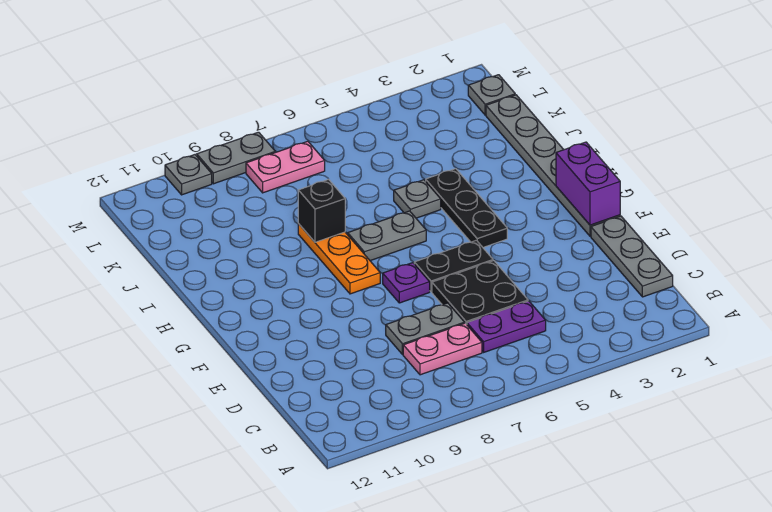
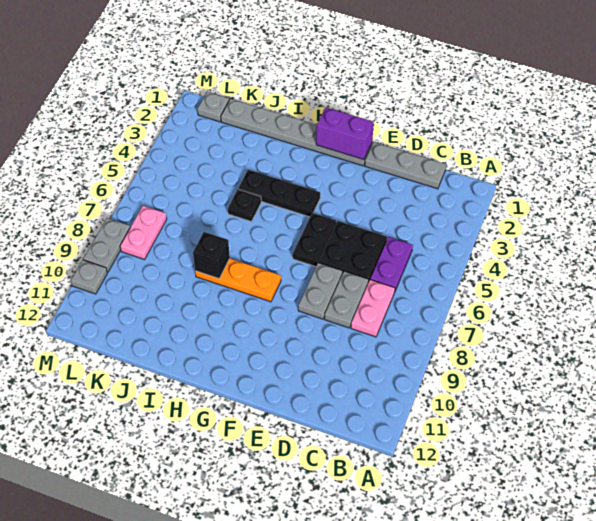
purple 1x1 plate [383,263,430,303] -> none
grey 1x2 plate [348,211,426,261] -> grey 1x2 plate moved to [298,263,343,319]
grey 1x1 plate [394,180,441,218] -> black 1x1 plate [228,189,261,222]

